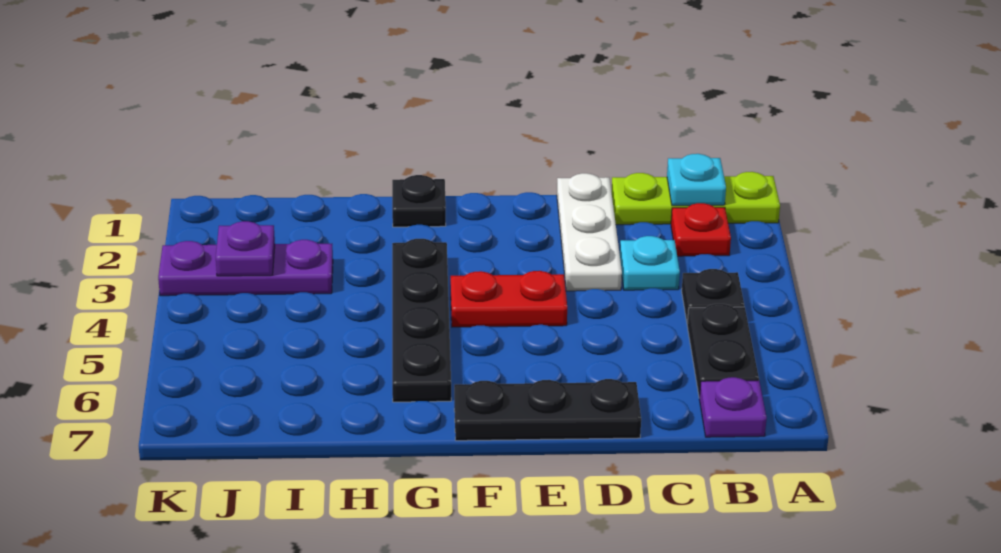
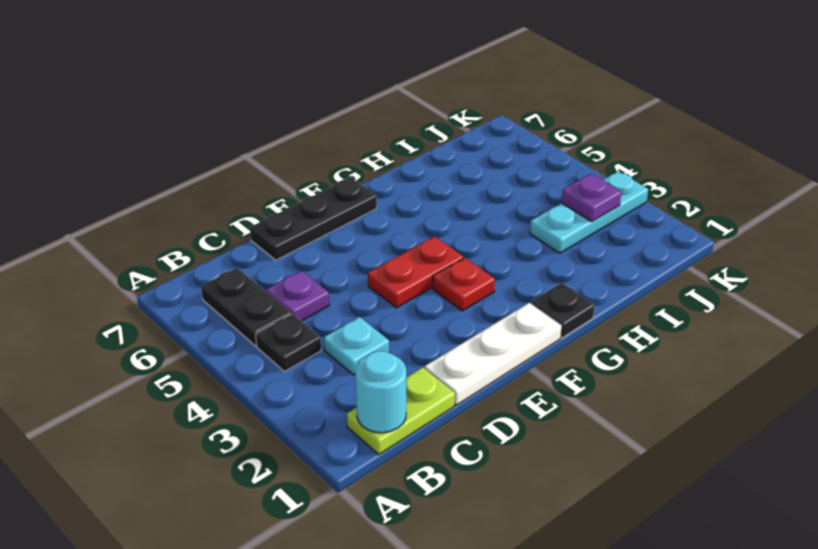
lime 1x3 plate [611,172,780,225] -> lime 1x2 plate [347,367,455,455]
cyan 1x1 plate [667,154,726,206] -> cyan 1x1 round brick [355,351,406,433]
red 1x1 plate [671,203,731,256] -> red 1x1 plate moved to [433,258,495,311]
purple 1x1 plate [699,377,767,437] -> purple 1x1 plate moved to [266,271,329,321]
white 1x3 plate [557,173,622,291] -> white 1x3 plate turned to [425,303,562,405]
black 1x4 plate [392,239,451,402] -> none
purple 1x3 plate [158,240,333,296] -> cyan 1x3 plate [530,171,648,253]

